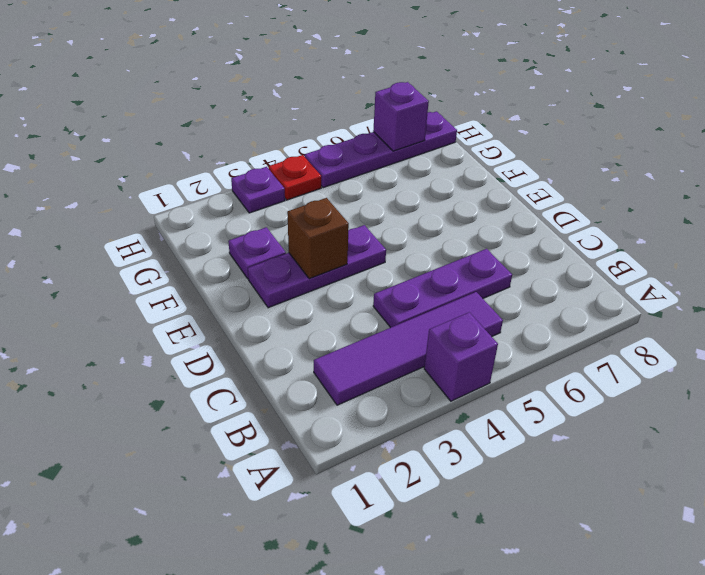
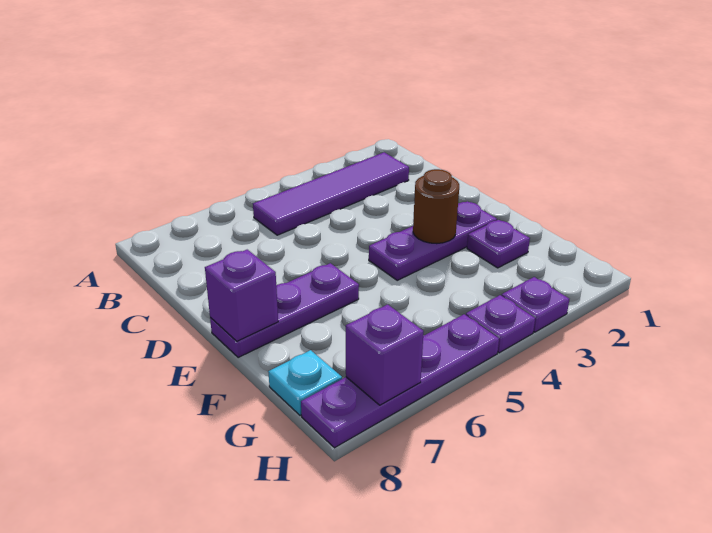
purple 1x1 brick [424,312,498,401] -> purple 1x1 brick moved to [205,250,278,341]
purple 1x3 plate [373,249,512,328] -> purple 1x3 plate moved to [210,263,359,358]
brown 1x1 brick [287,198,349,279] -> brown 1x1 round brick [413,169,459,244]
none -> cyan 1x1 plate [268,350,342,415]
red 1x1 plate [268,155,321,200] -> purple 1x1 plate [466,295,535,353]

